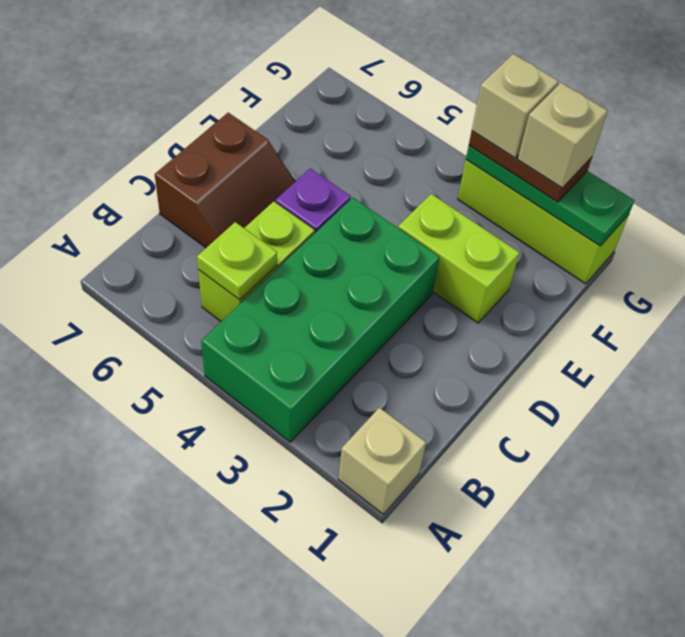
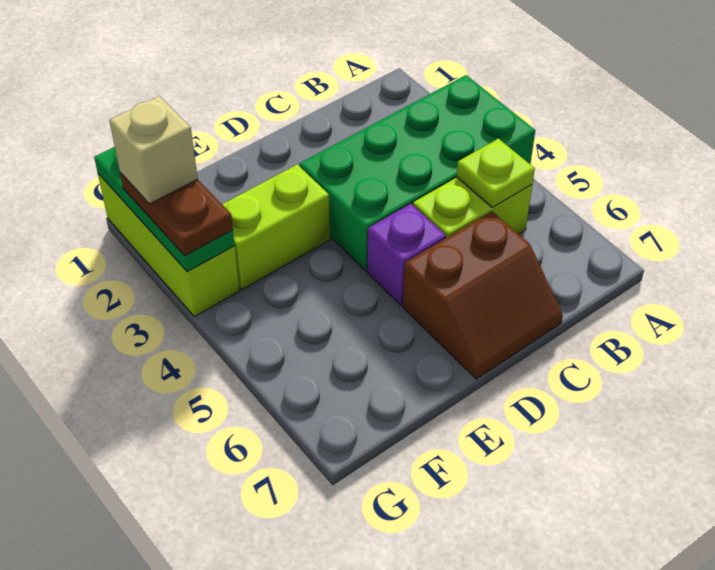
tan 1x1 brick [338,408,426,514] -> none
brown 2x2 slope [155,113,295,248] -> brown 2x2 slope turned to [403,211,563,379]
lime 1x2 brick [398,194,520,323] -> lime 1x2 brick turned to [222,164,330,290]
tan 1x1 brick [472,54,559,158] -> none

